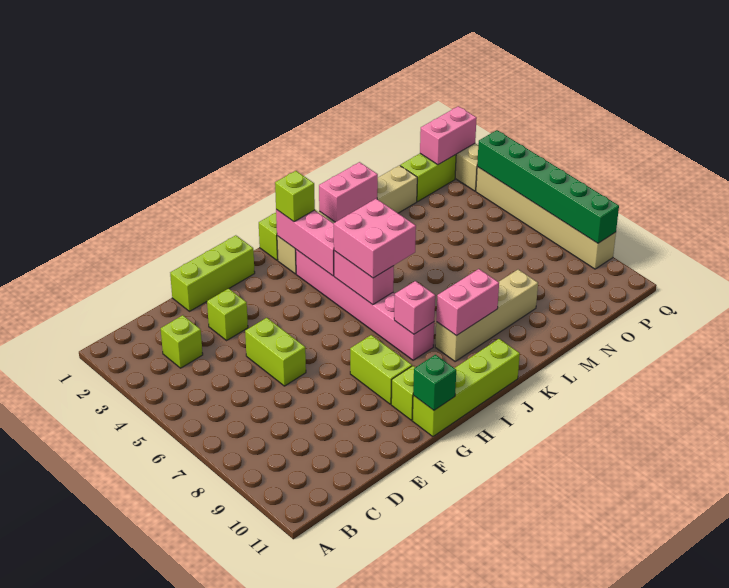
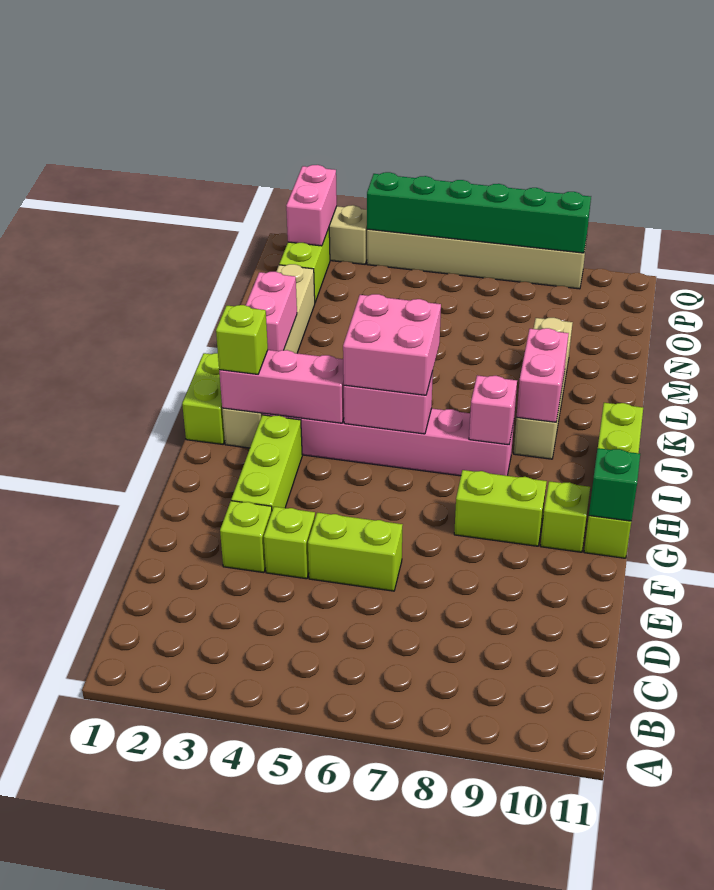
lime 1x1 brick [161,315,203,368] -> lime 1x1 brick moved to [264,507,315,579]
lime 1x3 brick [170,235,255,311] -> lime 1x3 brick moved to [231,415,302,510]

